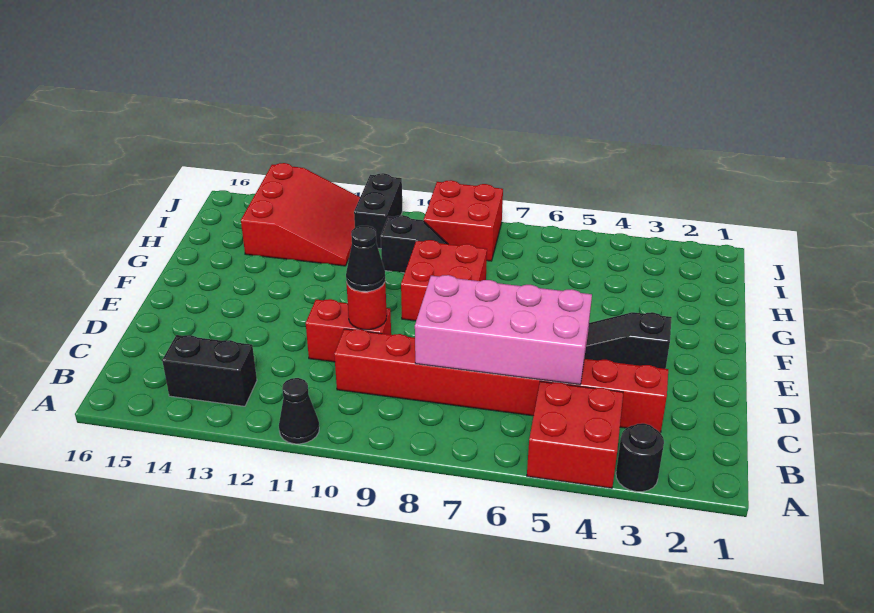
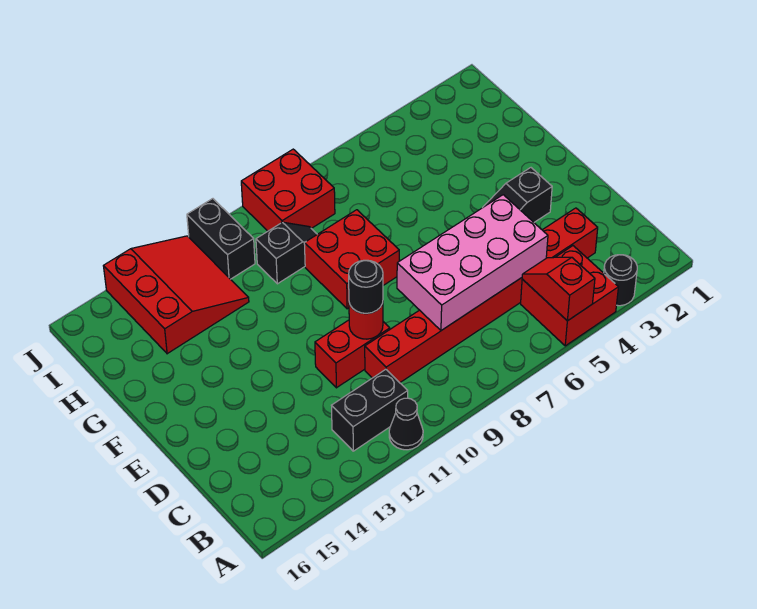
none -> red 1x2 slope [522,257,595,321]
black 1x2 brick [162,335,257,406] -> black 1x2 brick moved to [332,369,408,451]
black 1x1 cone [346,226,385,292] -> black 1x1 round brick [349,260,383,313]

